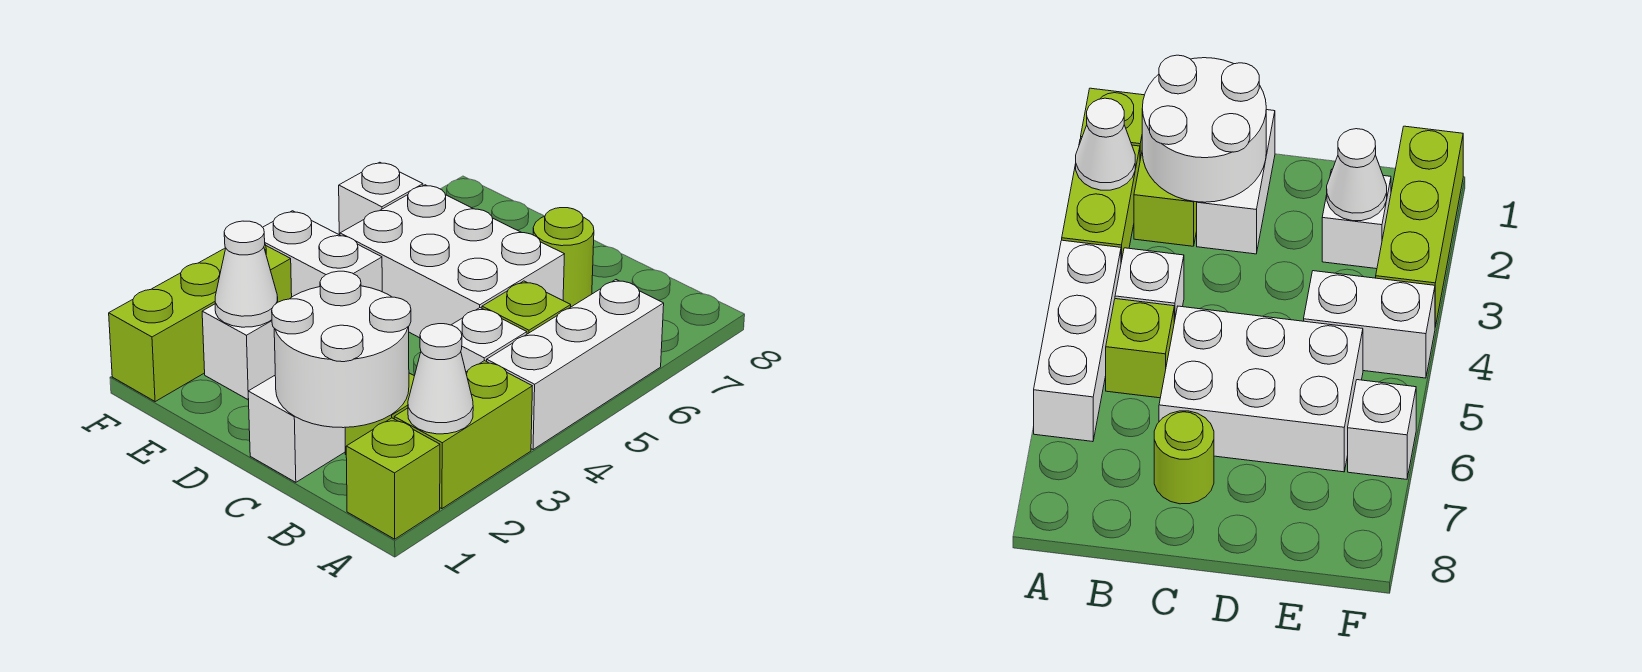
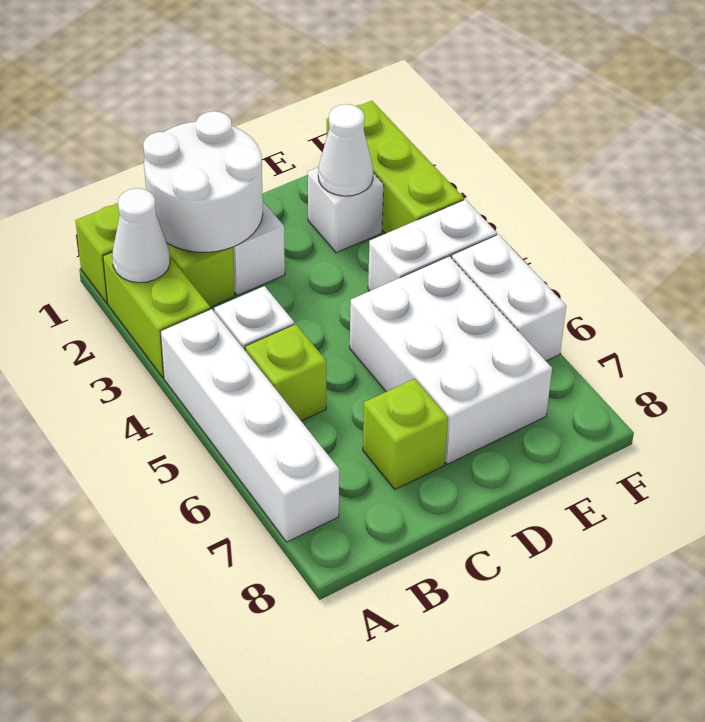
white 1x3 brick [487,280,664,450] -> white 1x4 brick [160,309,339,542]
white 2x3 brick [340,185,564,338] -> white 2x3 brick turned to [350,256,552,464]
lime 1x1 round brick [533,208,594,307] -> lime 1x1 brick [363,379,448,490]
white 1x1 brick [339,162,423,235] -> white 1x2 brick [452,234,566,361]

